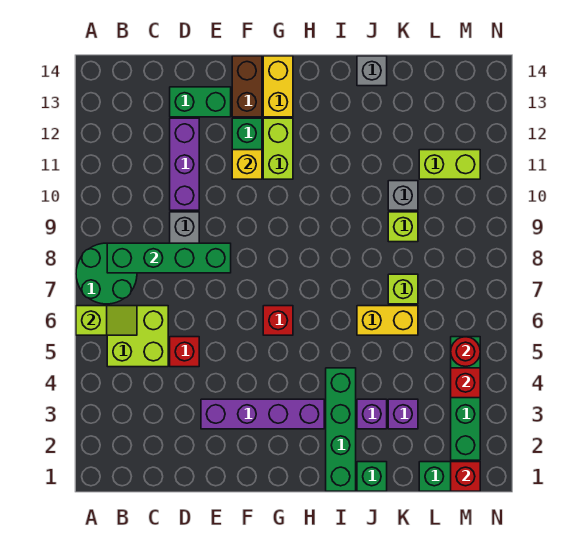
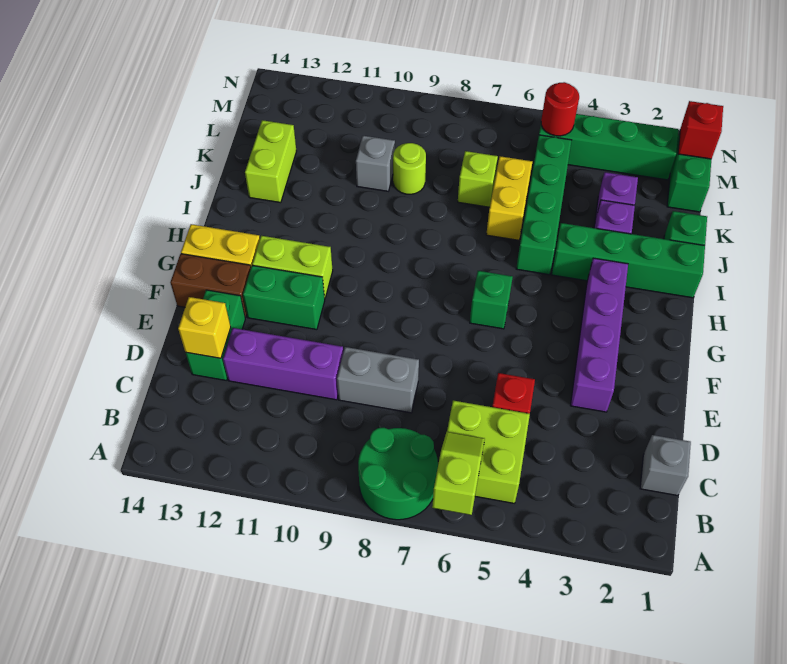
green 1x4 brick [107,243,231,273] -> green 1x4 brick moved to [516,135,572,275]
yellow 1x1 brick [232,150,262,179] -> yellow 1x1 brick moved to [178,297,231,358]
red 1x1 brick [263,306,293,335] -> green 1x1 brick [470,271,513,329]
grey 1x1 brick [357,56,387,86] -> grey 1x1 brick moved to [640,435,691,496]
lime 1x1 brick [388,212,418,242] -> lime 1x1 round brick [393,143,426,194]
lime 1x2 brick [419,150,480,179] -> lime 1x2 brick moved to [245,120,296,203]
red 1x1 brick [451,368,480,398] -> none

